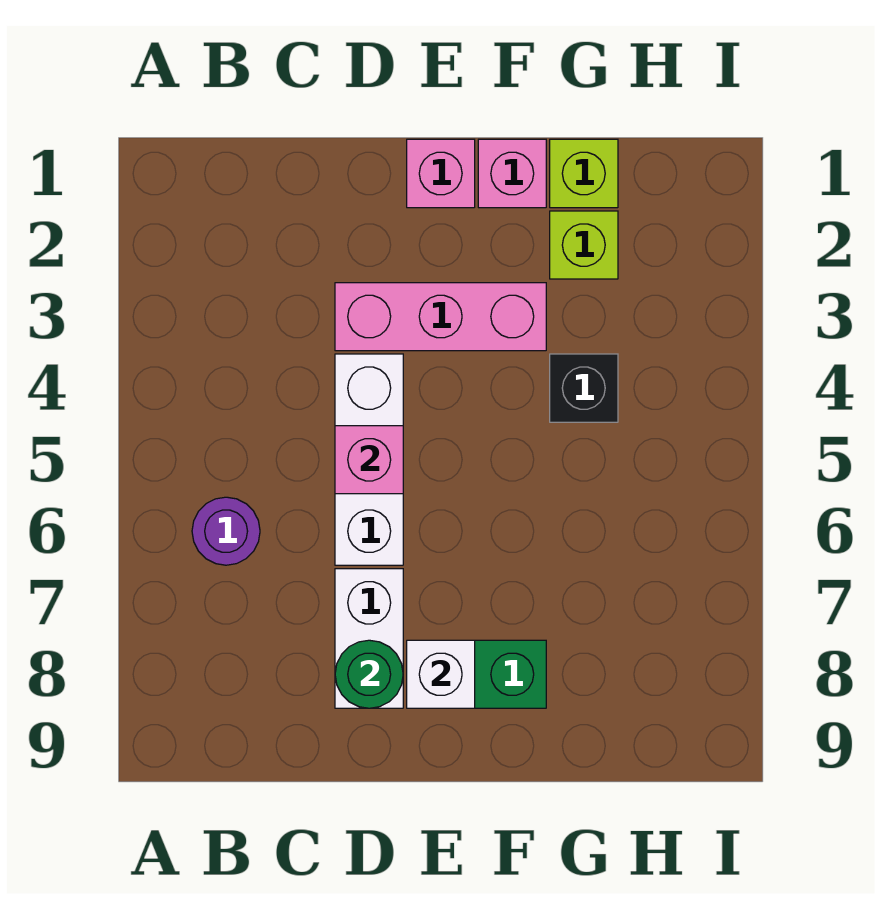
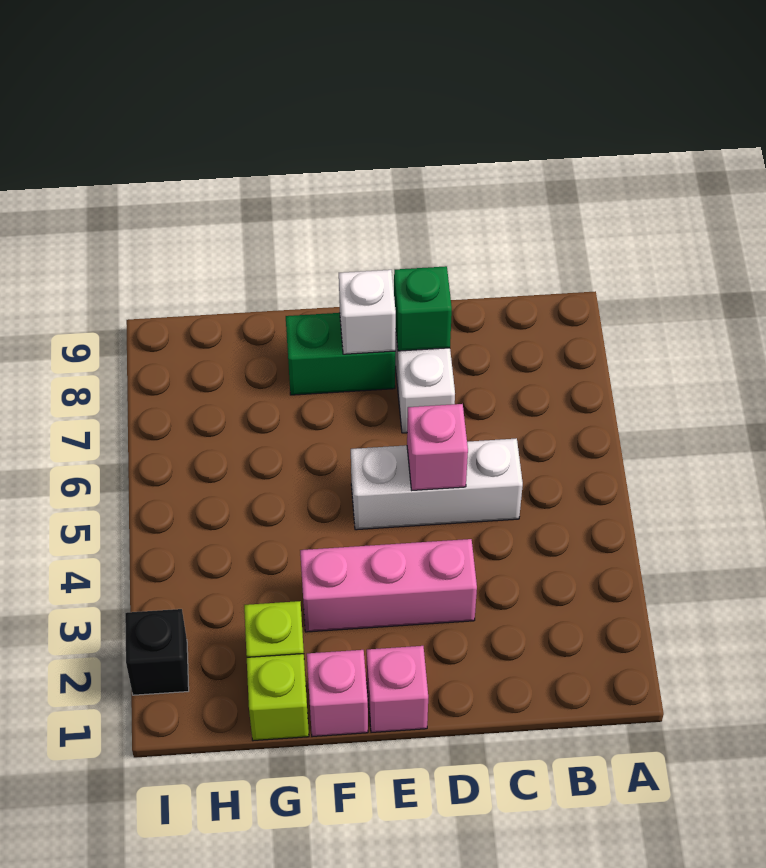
purple 1x1 round brick [192,497,260,565] -> none
white 1x3 brick [335,354,403,565] -> white 1x3 brick turned to [351,438,523,530]
green 1x1 round brick [335,640,403,708] -> green 1x1 brick [394,266,452,351]
black 1x1 brick [550,354,618,422] -> black 1x1 brick moved to [125,609,189,695]

